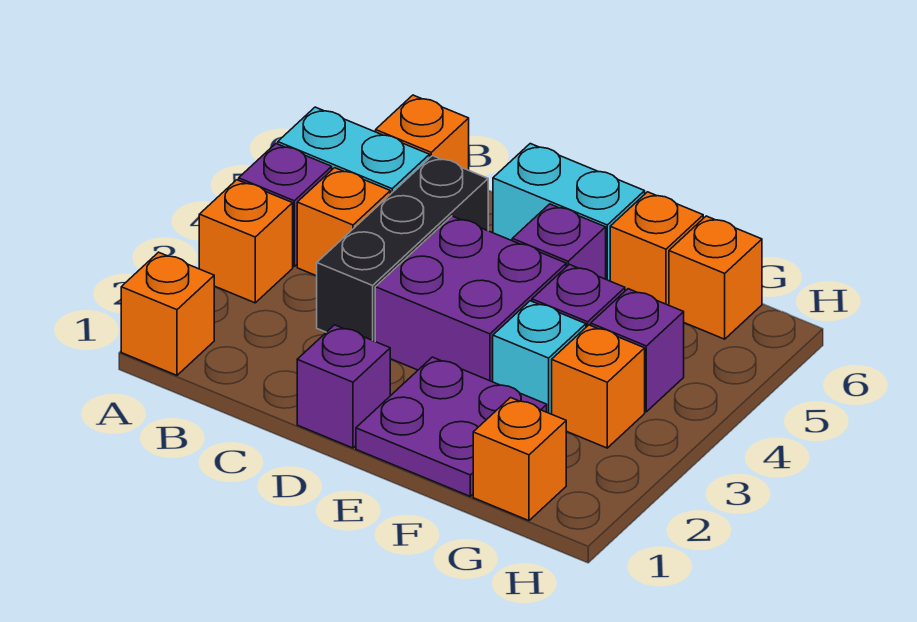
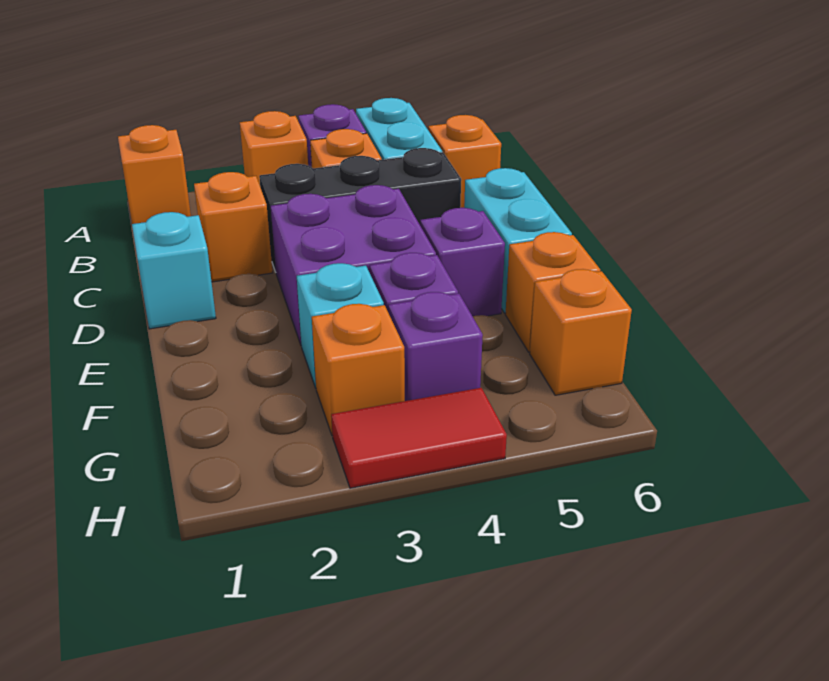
purple 1x1 brick [297,325,390,448] -> cyan 1x1 brick [132,212,216,329]
purple 2x2 plate [356,357,547,496] -> none
orange 1x1 brick [473,398,566,521] -> orange 1x1 brick moved to [194,172,273,282]
none -> red 1x2 tile [331,388,507,488]

